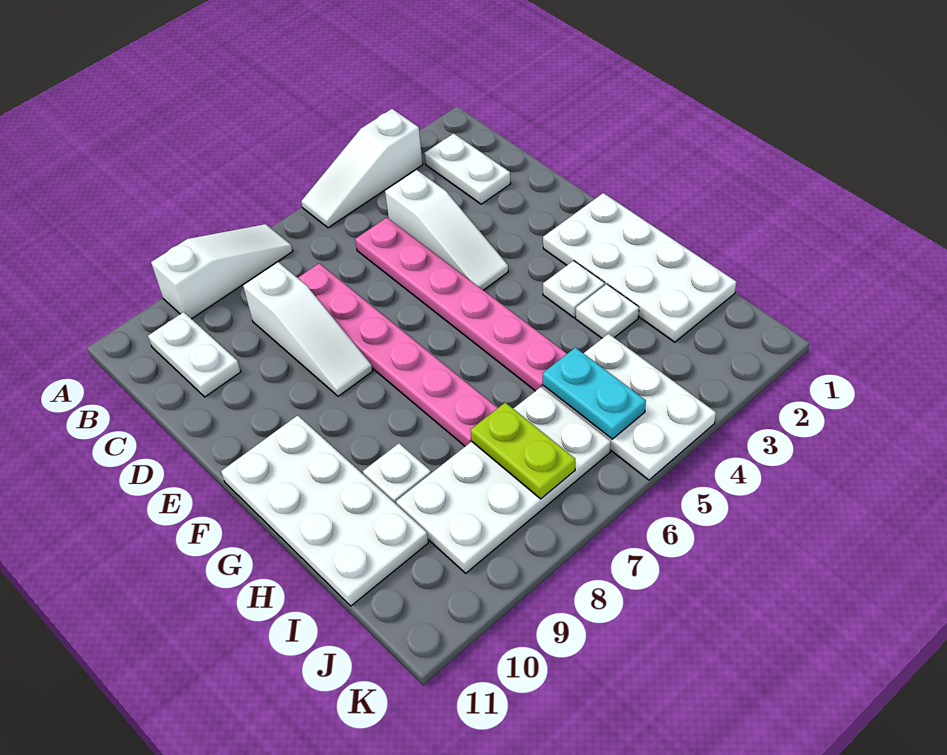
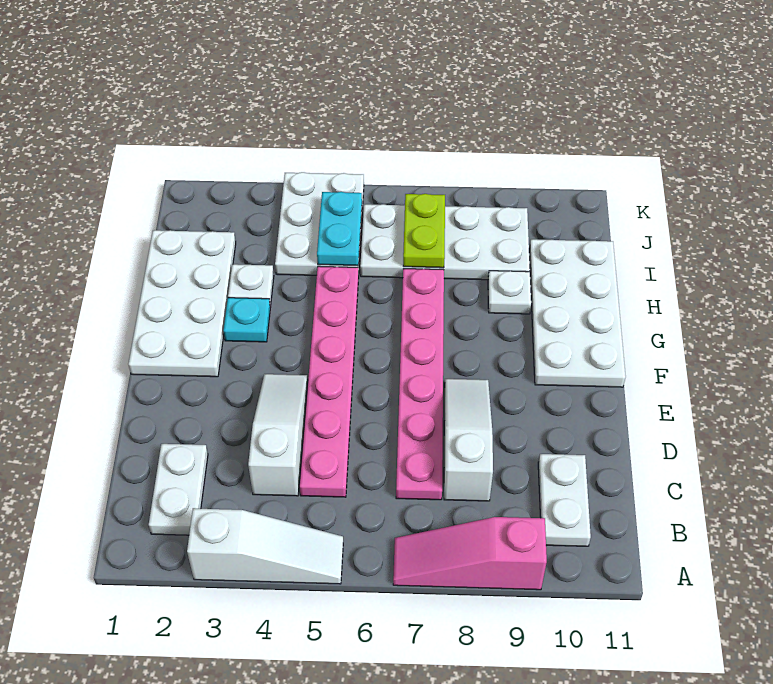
white 1x3 slope [151,224,293,319] -> pink 1x3 slope [393,517,547,590]
white 1x1 plate [543,261,605,318] -> cyan 1x1 plate [223,298,270,342]

